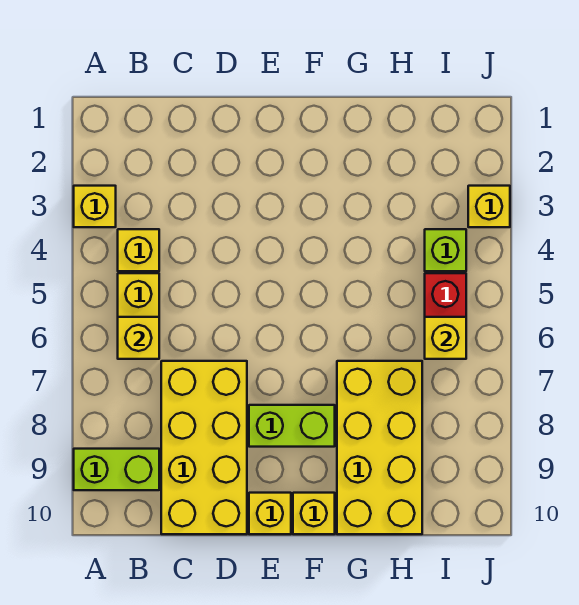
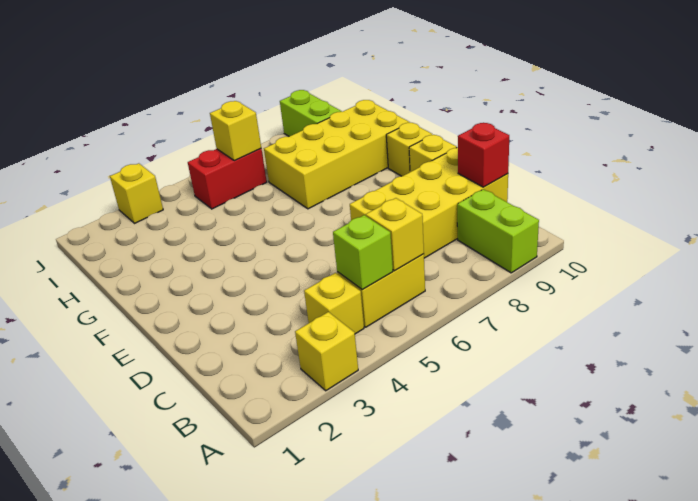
none -> red 1x1 brick [458,123,509,187]
lime 1x2 brick [249,405,335,447] -> lime 1x2 brick moved to [280,90,341,137]
lime 1x1 brick [425,229,466,271] -> lime 1x1 brick moved to [333,215,393,290]

